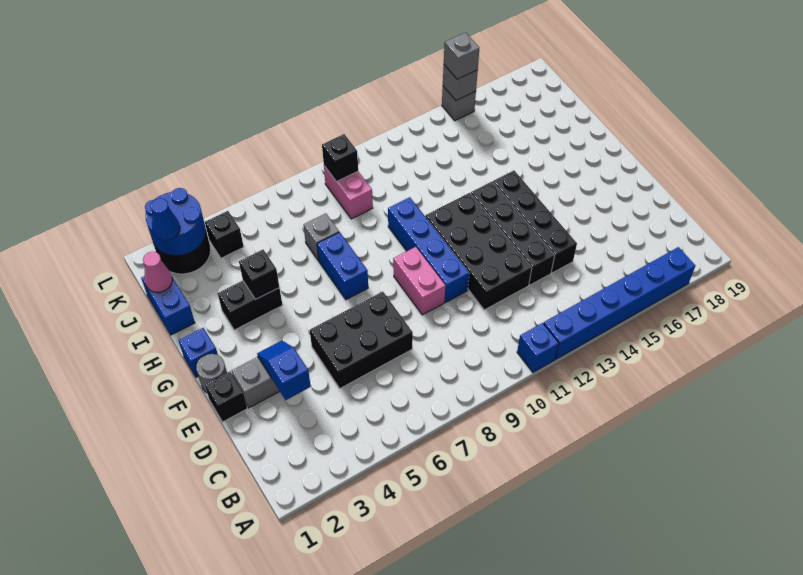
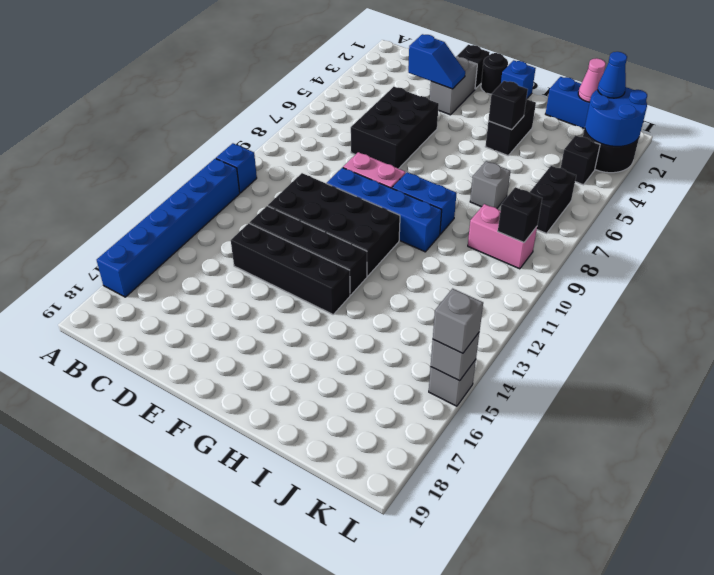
grey 1x1 round brick [196,354,227,393] -> black 1x1 round brick [481,53,508,94]
blue 1x2 brick [317,232,368,300] -> blue 1x2 brick moved to [392,172,457,234]
none -> black 1x2 brick [530,166,576,233]

